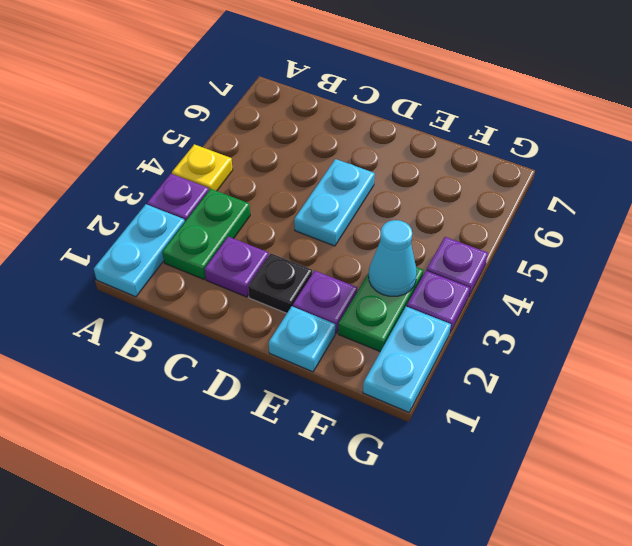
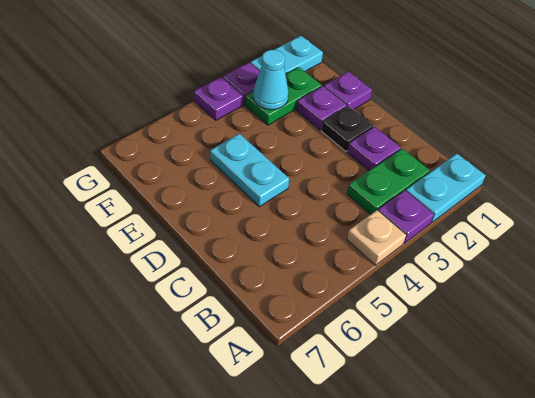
yellow 1x1 plate [172,144,233,191] -> tan 1x1 plate [347,210,406,265]
cyan 1x2 plate [294,159,375,246] -> cyan 1x2 plate turned to [210,134,289,207]
cyan 1x1 plate [269,306,335,372] -> purple 1x1 plate [324,72,372,110]

